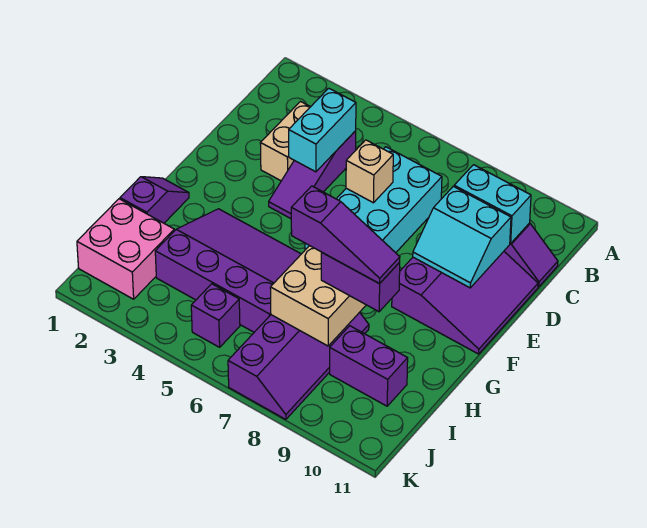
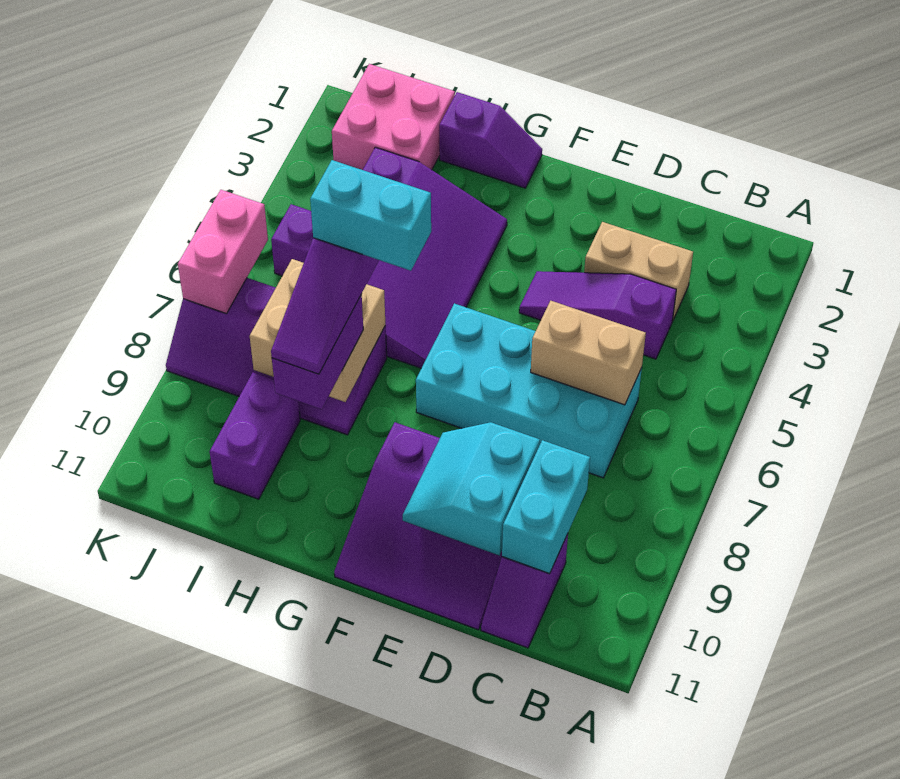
cyan 1x2 brick [289,88,356,172] -> cyan 1x2 brick moved to [310,160,431,271]
tan 1x1 brick [346,140,393,203] -> tan 1x2 brick [531,301,646,405]
none -> pink 1x2 brick [178,190,268,314]

